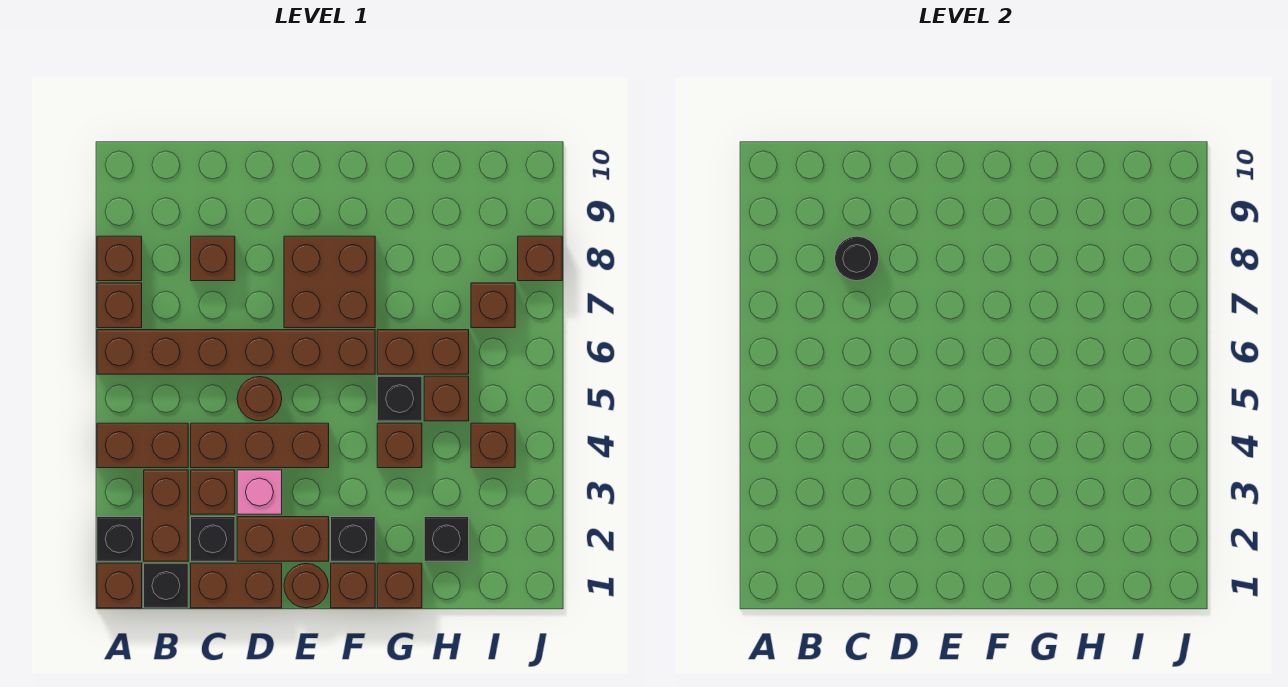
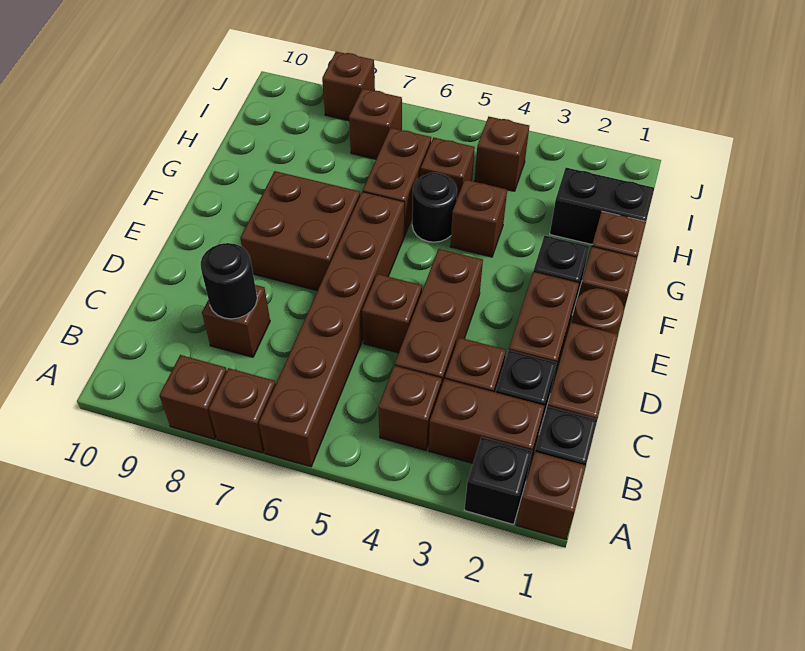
brown 1x2 brick [97,423,188,468] -> brown 1x1 brick [378,366,442,450]
pink 1x1 brick [237,470,282,514] -> none
brown 1x1 round brick [237,377,282,421] -> brown 1x1 brick [362,274,422,353]
black 1x1 brick [377,376,422,421] -> black 1x1 round brick [412,173,457,242]
black 1x1 brick [424,517,469,561] -> black 1x2 brick [550,168,654,244]

